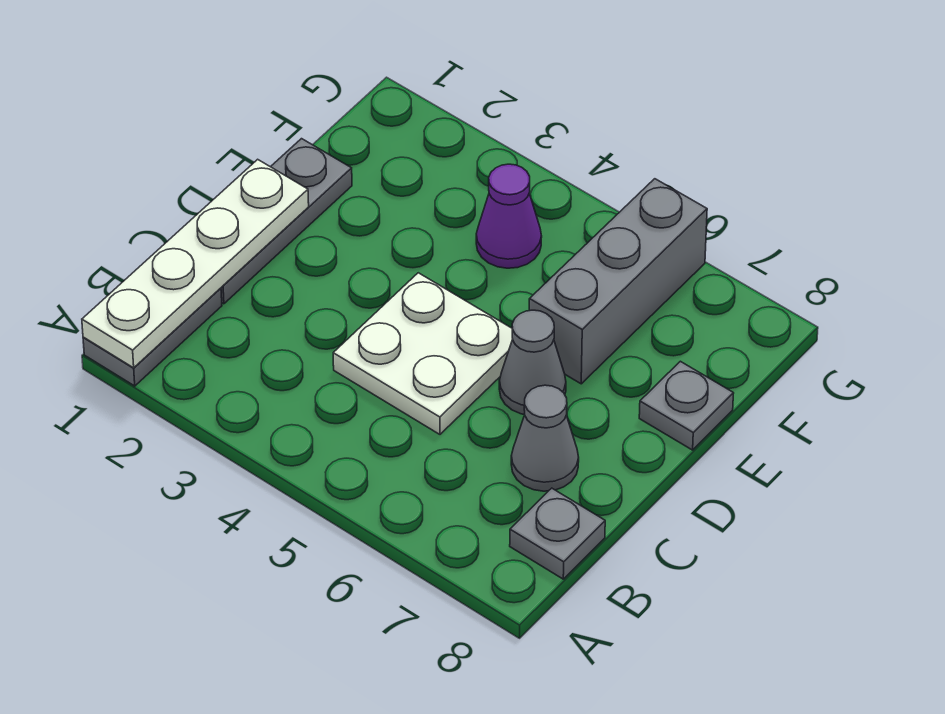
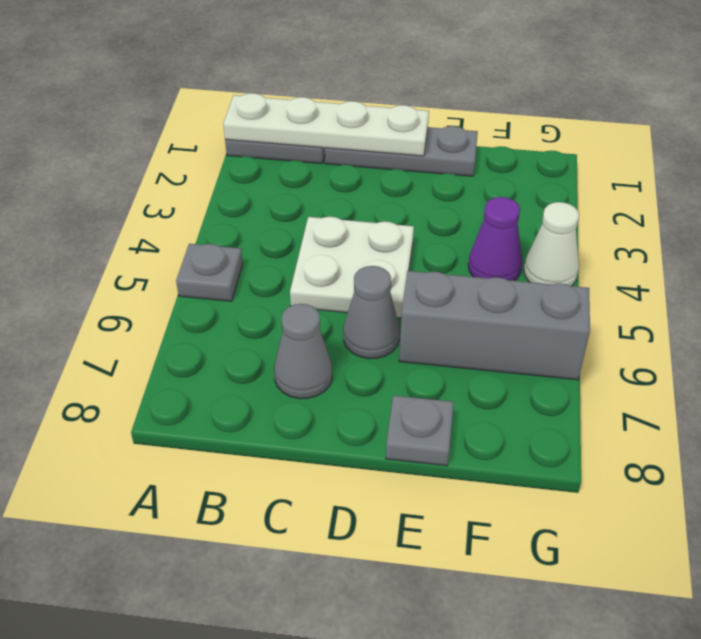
grey 1x1 plate [510,488,605,579] -> grey 1x1 plate moved to [176,244,243,301]
none -> white 1x1 cone [524,202,579,286]

